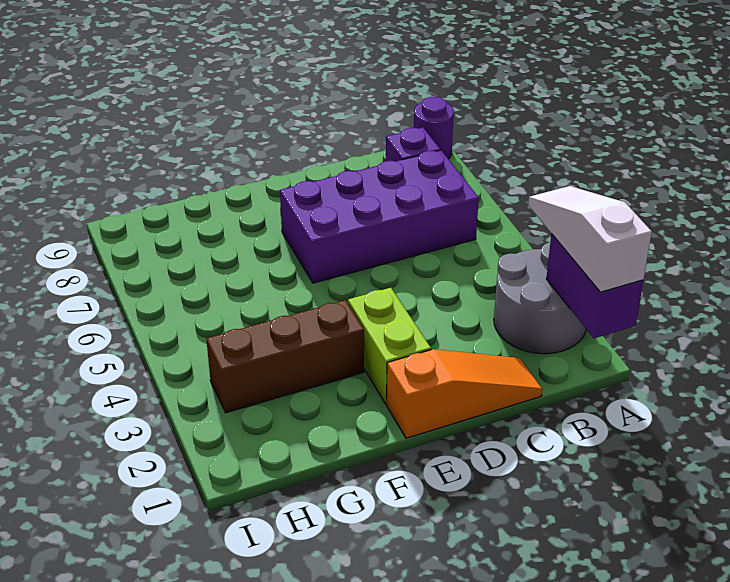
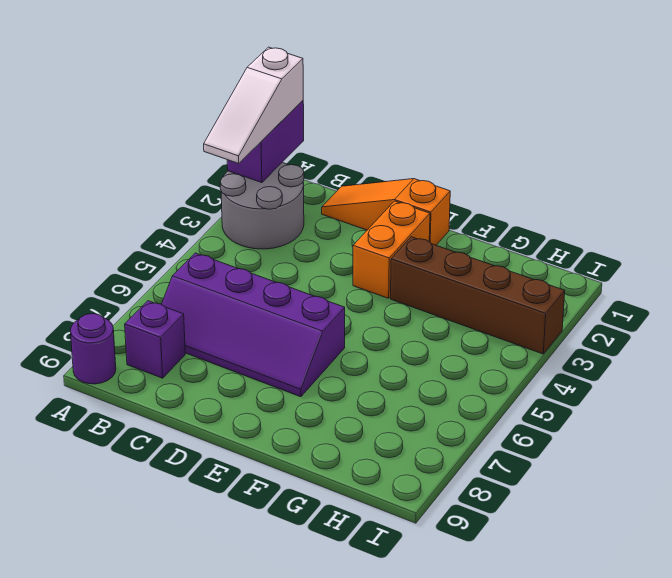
purple 2x4 brick [280,150,479,283] -> purple 2x4 slope [162,253,345,397]
lime 1x2 brick [348,288,431,404] -> orange 1x2 brick [353,201,430,298]
brown 1x3 brick [206,300,364,413] -> brown 1x4 brick [391,237,565,354]

